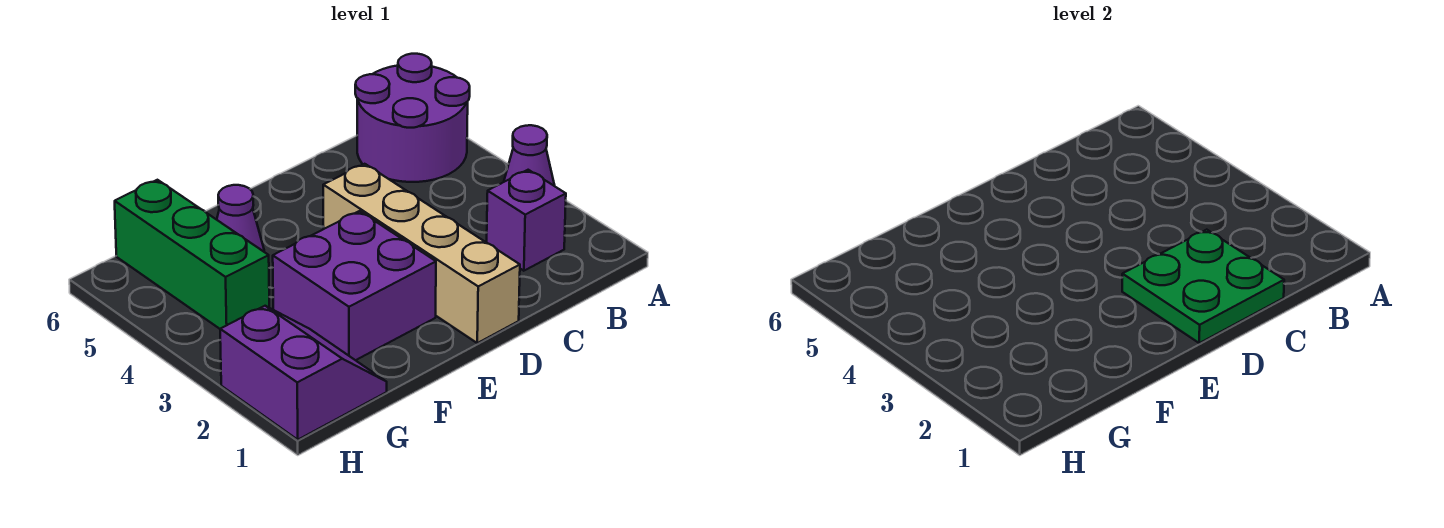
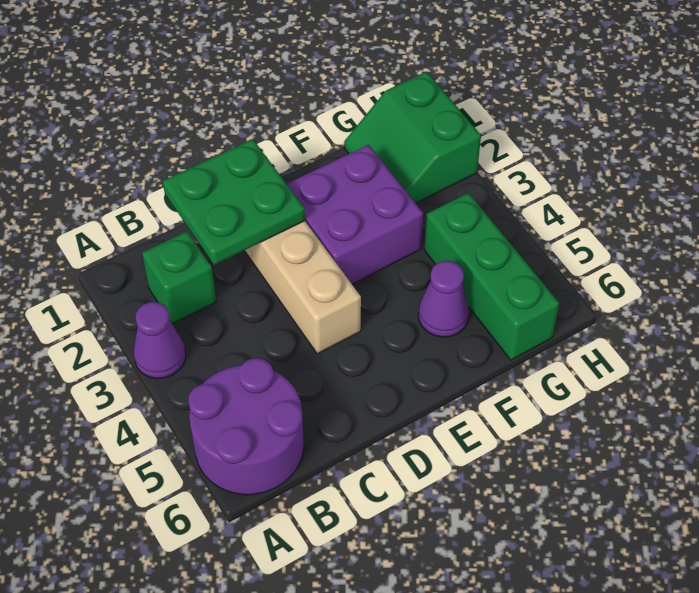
purple 1x1 brick [487,170,566,271] -> green 1x1 brick [142,231,216,324]
purple 2x2 slope [220,306,387,440] -> green 2x2 slope [344,72,481,203]

